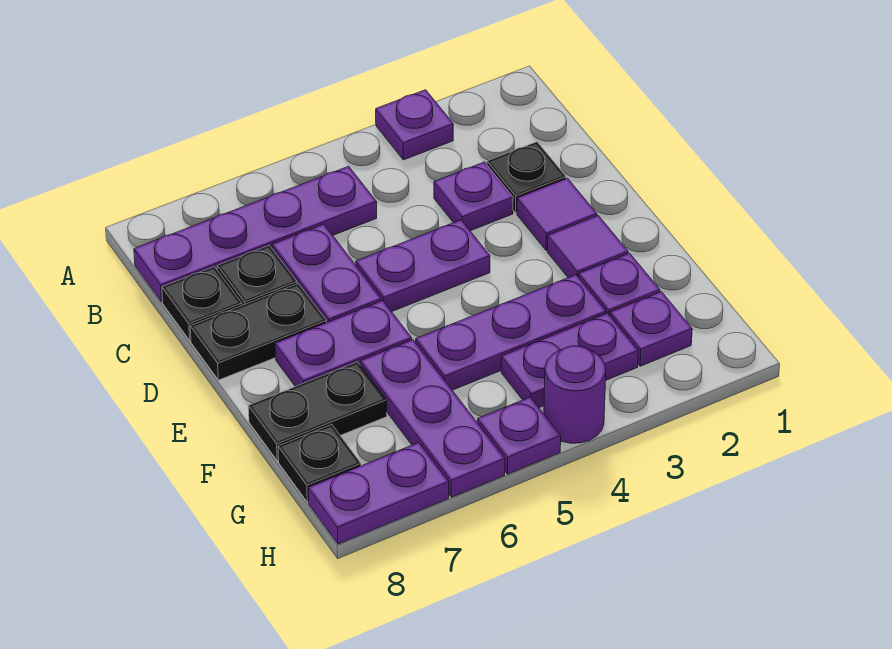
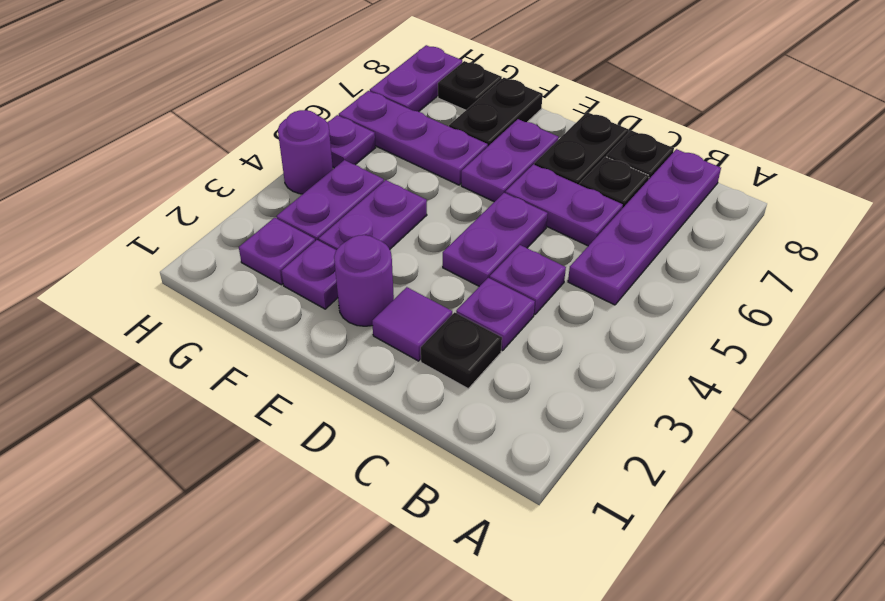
purple 1x1 plate [376,90,453,160] -> purple 1x1 plate moved to [490,245,566,315]
purple 1x1 tile [547,216,628,278] -> purple 1x1 round brick [334,235,394,326]
purple 1x3 plate [416,275,606,390] -> purple 1x2 plate [319,180,427,250]

